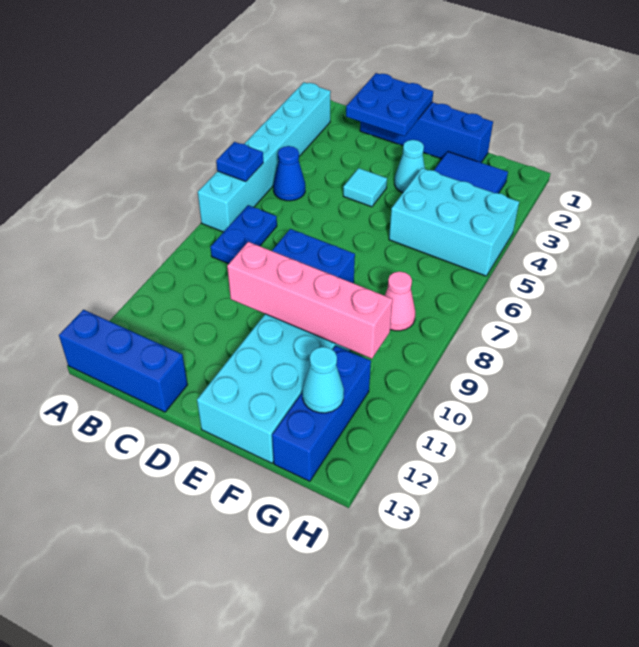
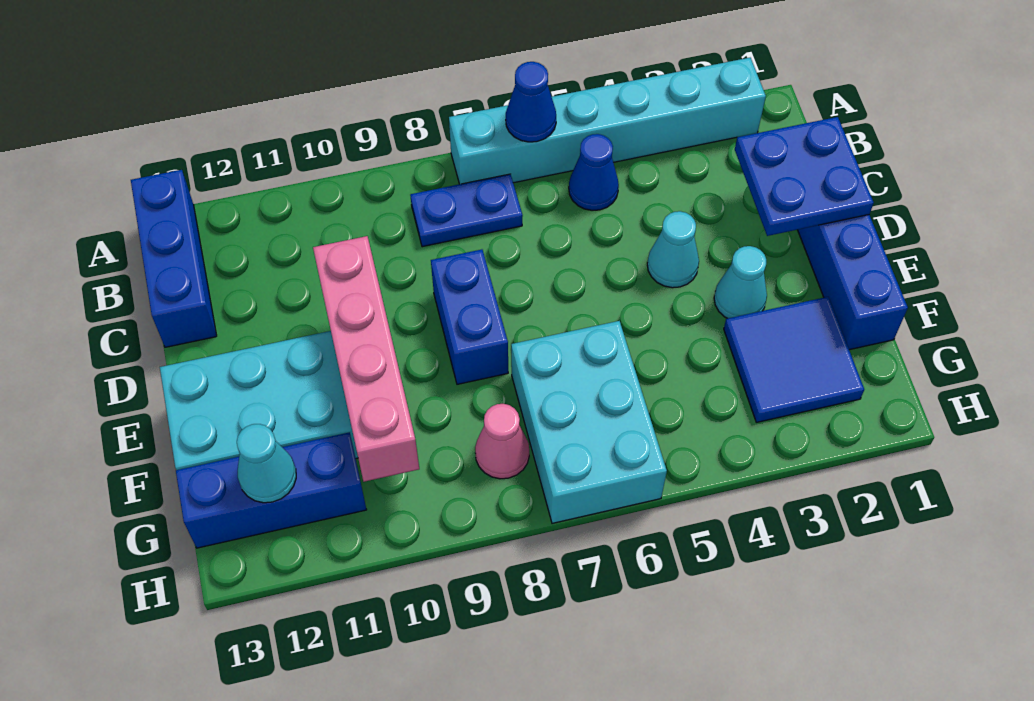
blue 1x1 plate [216,142,263,181] -> blue 1x1 cone [506,62,556,142]
cyan 1x1 tile [343,168,387,207] -> cyan 1x1 cone [647,211,699,288]
cyan 2x3 brick [389,168,519,276] -> cyan 2x3 brick moved to [511,321,667,523]

